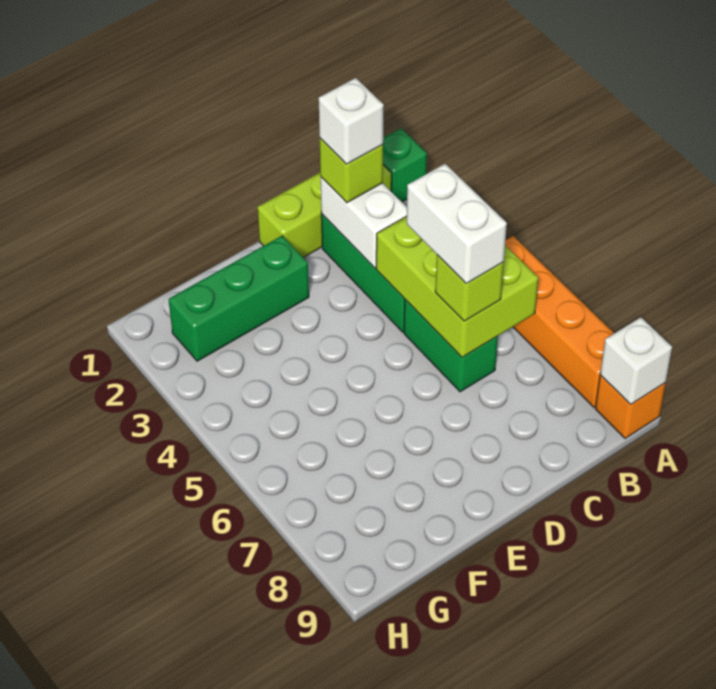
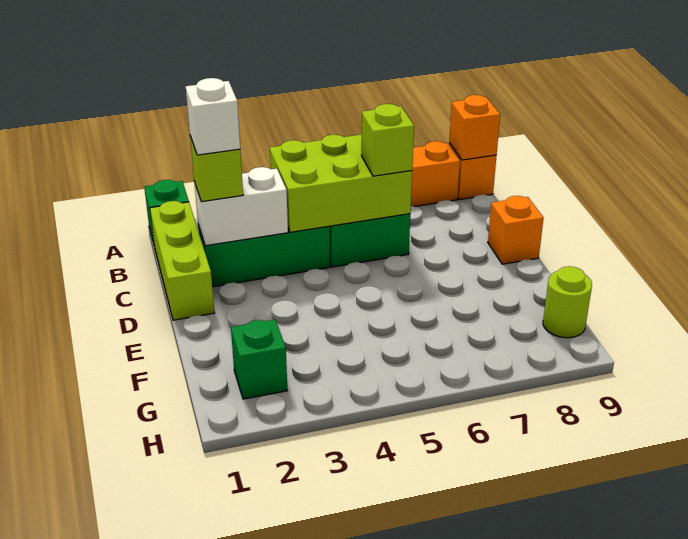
white 1x1 brick [600,317,672,404] -> orange 1x1 brick [449,95,500,160]
white 1x2 brick [407,164,507,283] -> none
none -> orange 1x1 brick [488,196,544,264]
green 1x3 brick [169,236,309,361] -> green 1x1 brick [231,320,287,399]
none -> lime 1x1 round brick [543,266,592,338]

